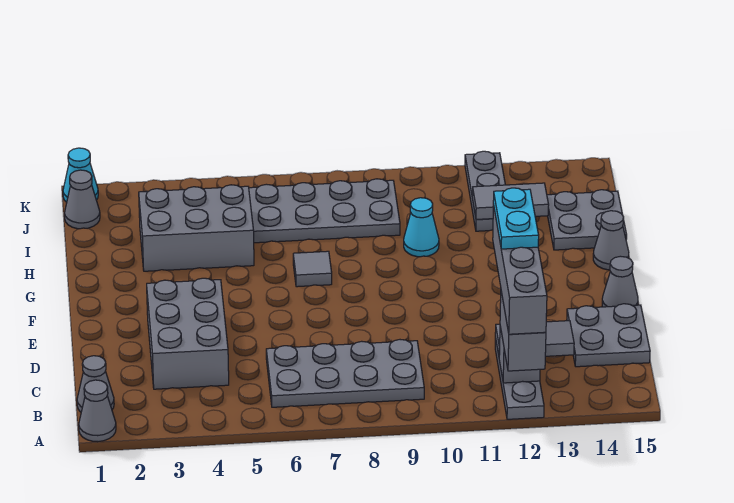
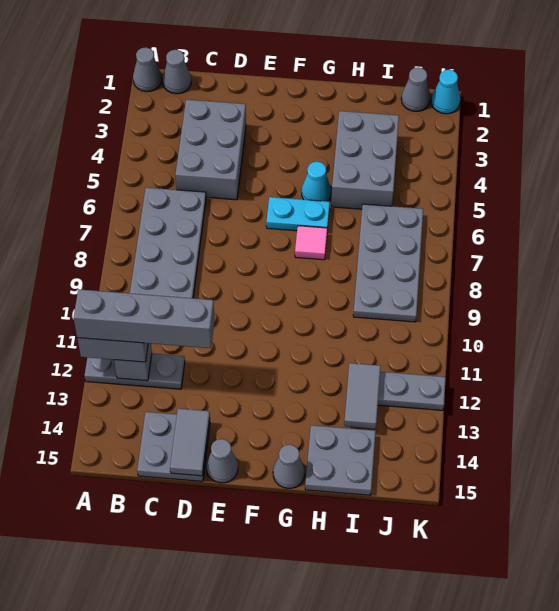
grey 2x3 brick [147,278,229,389] -> grey 2x3 brick turned to [175,100,246,200]
grey 1x2 tile [495,321,574,356] -> grey 1x2 tile moved to [170,409,210,476]
cyan 1x2 plate [493,188,539,249] -> cyan 1x2 plate moved to [266,197,330,231]
grey 1x1 tile [293,251,332,287] -> pink 1x1 tile [295,226,327,260]
cyan 1x1 cone [404,198,439,257] -> cyan 1x1 cone moved to [302,162,331,201]

